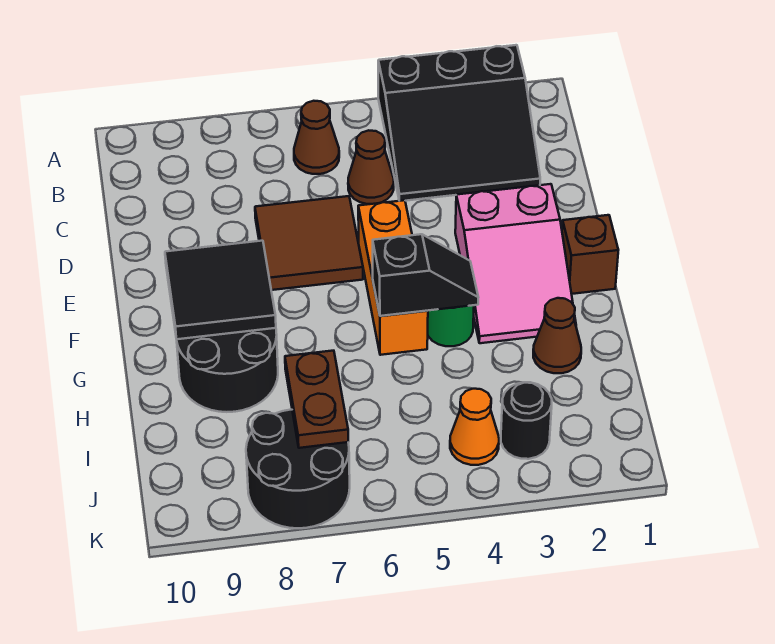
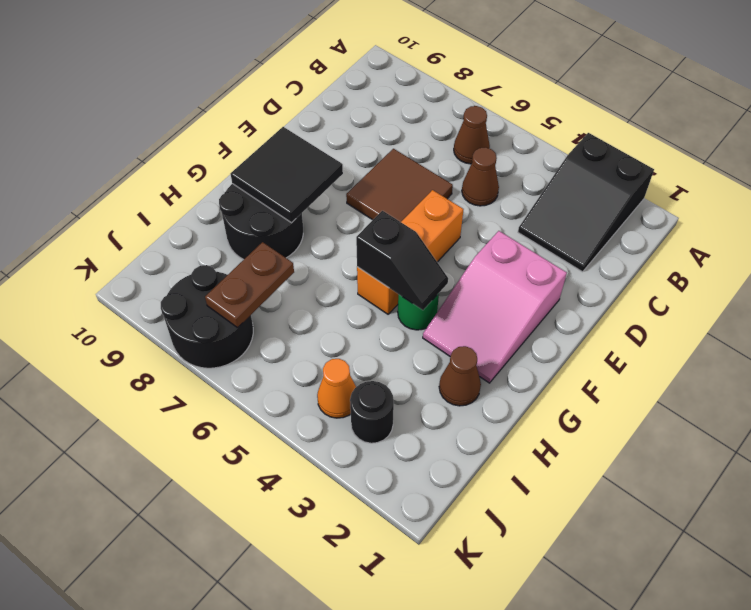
black 3x3 slope [378,45,540,201] -> black 2x3 slope [518,133,654,272]
brown 1x1 brick [562,215,618,294] -> none

